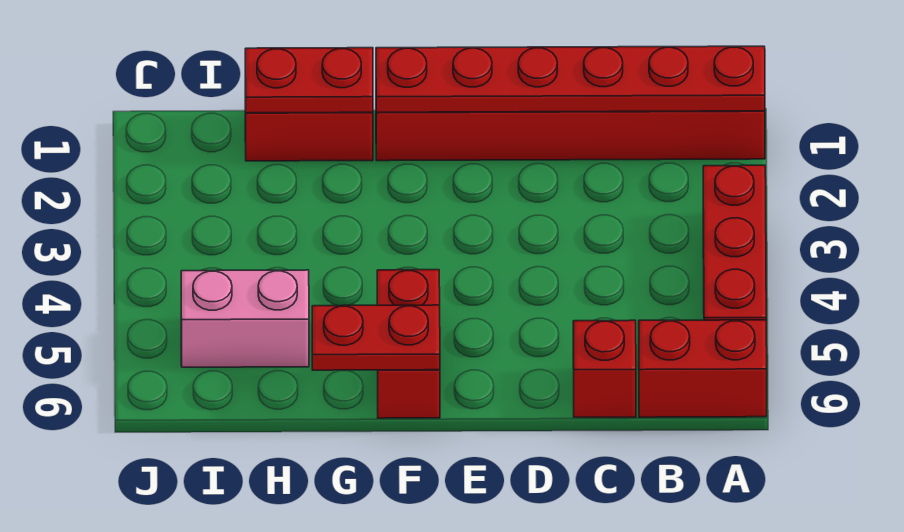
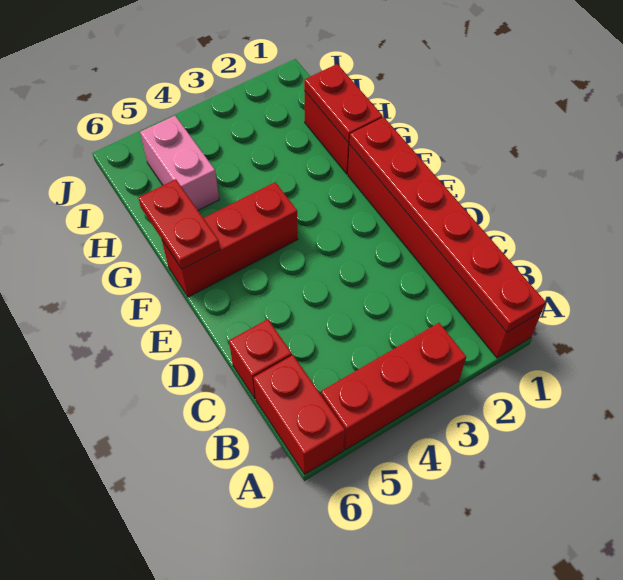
red 1x2 brick [377,270,440,418] -> red 1x3 brick [162,182,298,297]

